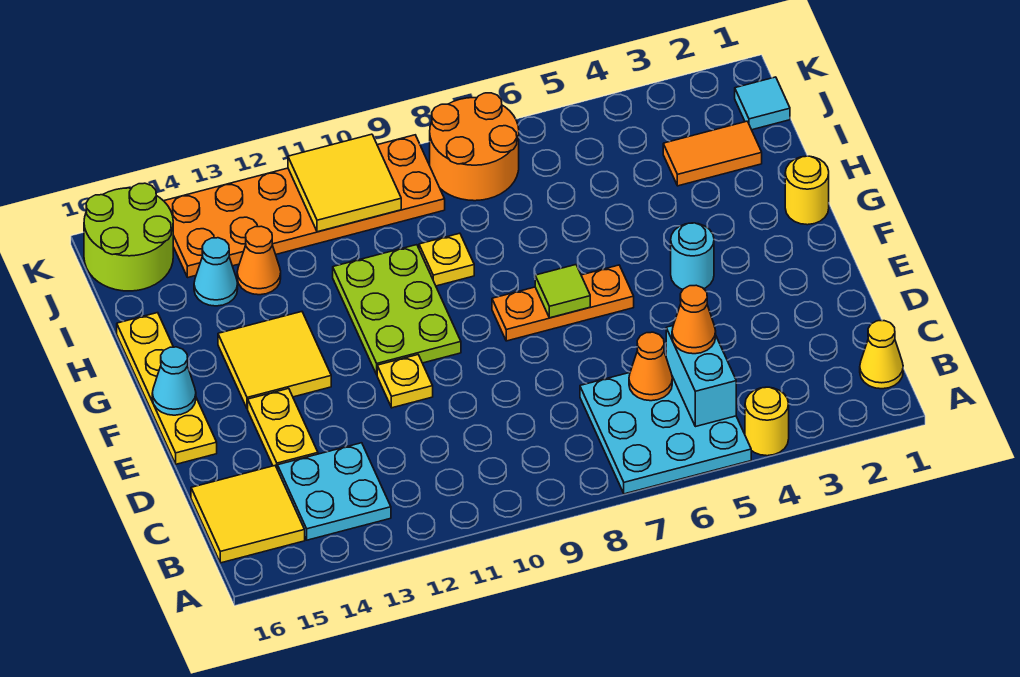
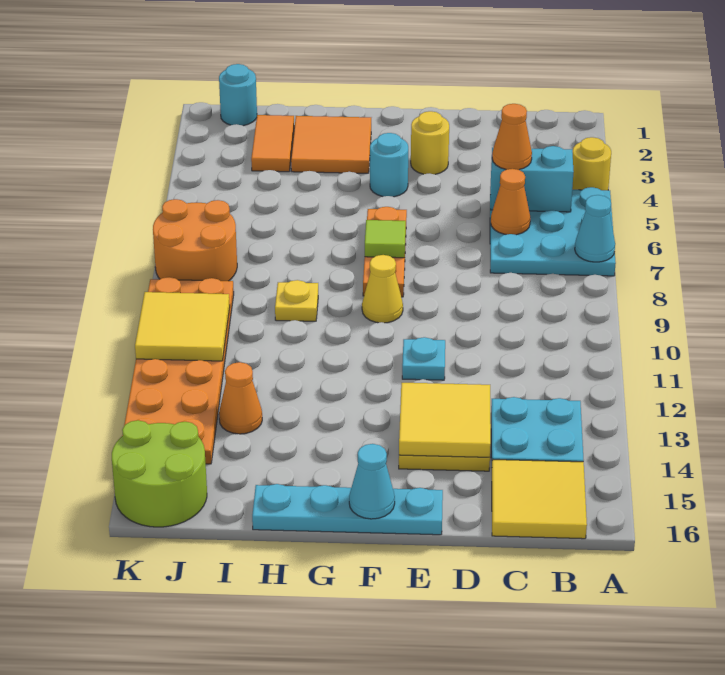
yellow 1x1 cone [860,321,903,389] -> yellow 1x1 cone moved to [362,255,403,323]
yellow 1x1 plate [377,355,433,408] -> cyan 1x1 plate [402,337,445,380]
yellow 1x4 plate [117,313,217,464] -> cyan 1x4 plate [252,484,443,535]
lime 2x3 plate [333,245,461,375] -> none
yellow 2x2 tile [218,312,331,409] -> yellow 2x2 tile moved to [399,383,491,457]
yellow 1x1 round brick [785,156,829,225] -> yellow 1x1 round brick moved to [411,111,449,174]
none -> orange 2x2 tile [291,116,371,173]
cyan 1x1 cone [194,238,238,306] -> cyan 1x1 cone moved to [575,195,615,262]
cyan 1x1 tile [735,77,790,130] -> cyan 1x1 round brick [219,64,257,126]

